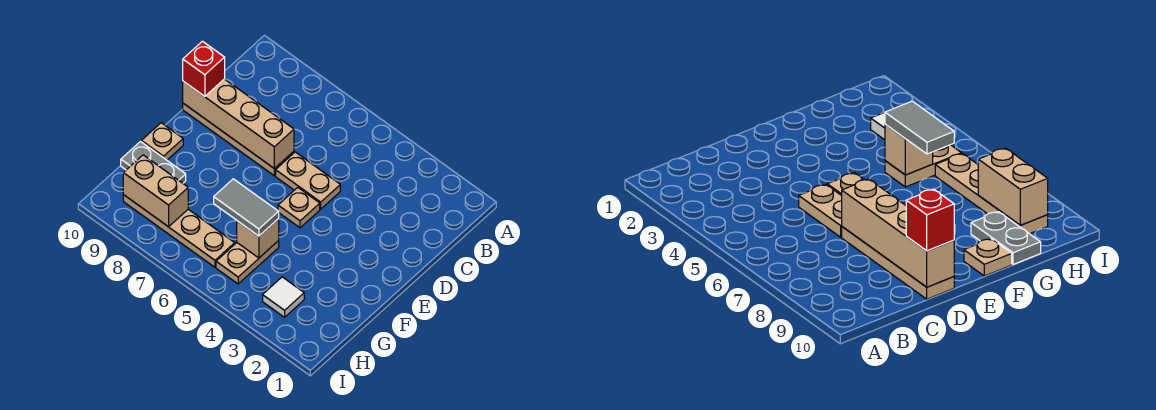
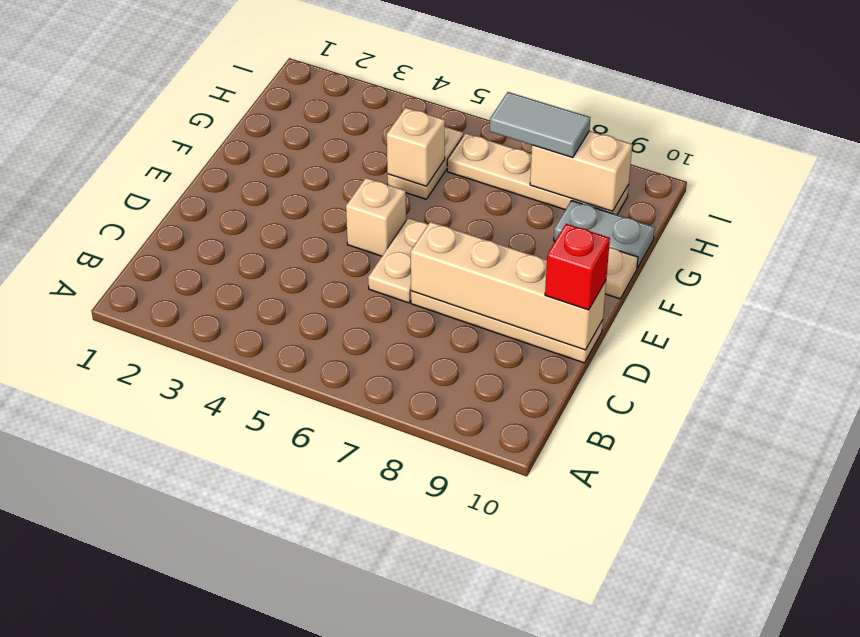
tan 1x2 plate [276,152,340,209] -> tan 1x2 plate turned to [368,218,428,303]
tan 1x1 plate [278,187,320,228] -> tan 1x1 brick [346,178,406,256]
grey 1x2 tile [214,179,279,236] -> grey 1x2 tile moved to [490,92,590,157]
white 1x1 tile [263,277,304,317] -> none

